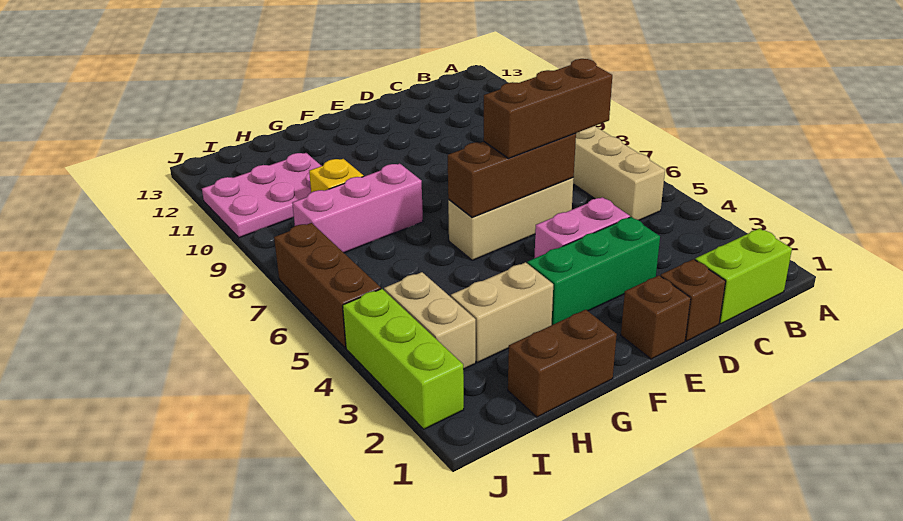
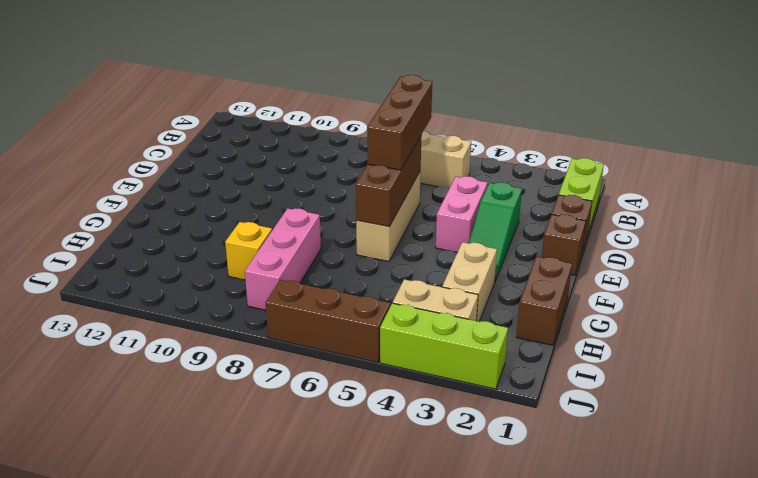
green 1x3 brick [527,217,660,325] -> green 1x3 slope [469,182,522,281]
pink 2x3 plate [202,153,321,238] -> none

